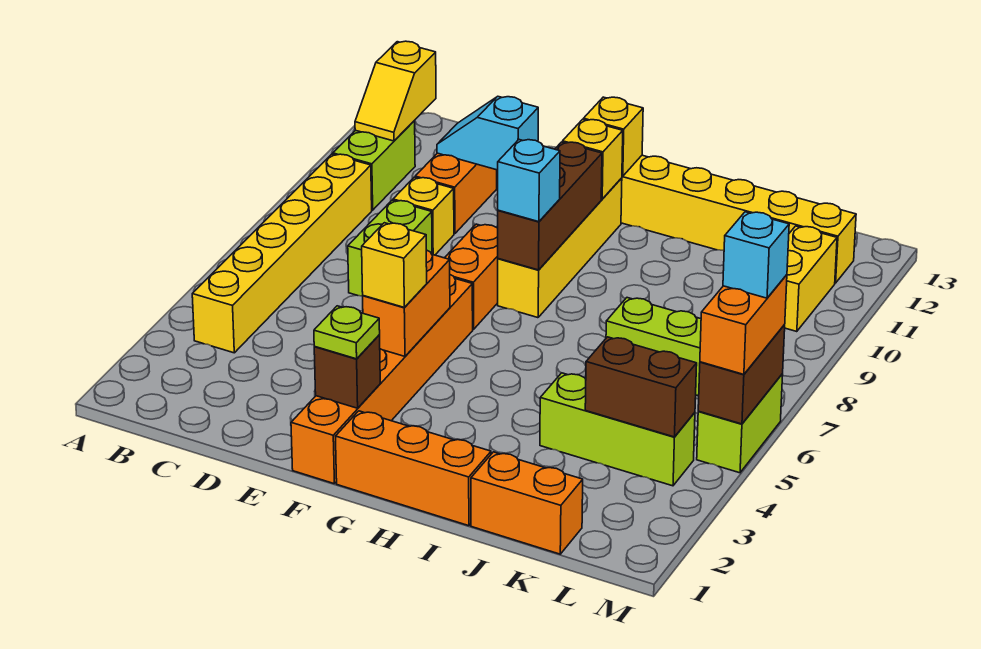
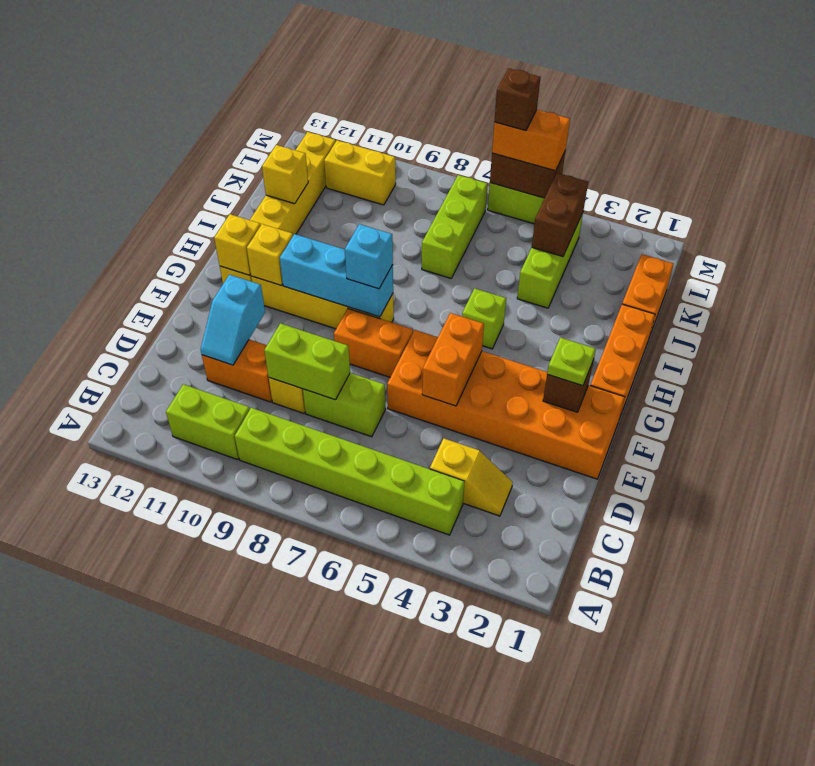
yellow 1x6 brick [192,154,372,353] -> lime 1x6 brick [235,408,465,535]
yellow 1x2 slope [355,41,436,141] -> yellow 1x2 slope moved to [430,439,513,516]
none -> lime 1x2 brick [264,323,350,400]
orange 1x6 brick [291,275,473,483] -> orange 2x6 brick [387,330,625,479]
orange 1x2 brick [363,250,450,356] -> orange 1x2 brick turned to [422,313,484,406]
yellow 1x1 brick [362,223,427,308] -> yellow 1x1 brick moved to [262,145,308,204]
brown 1x3 brick [498,142,602,270] -> cyan 1x3 brick [280,234,393,317]
none -> lime 1x1 brick [462,288,506,349]
cyan 1x1 brick [723,212,789,298] -> brown 1x1 brick [494,68,540,131]

